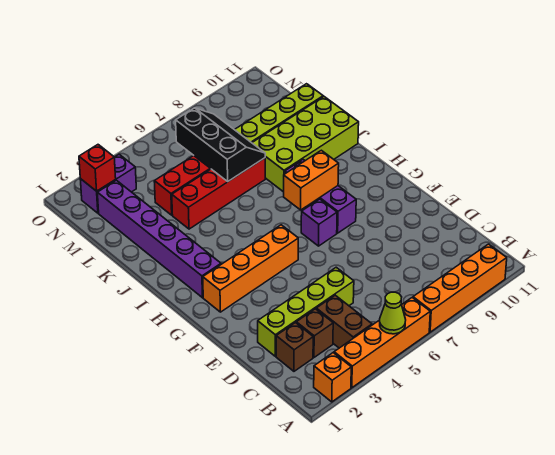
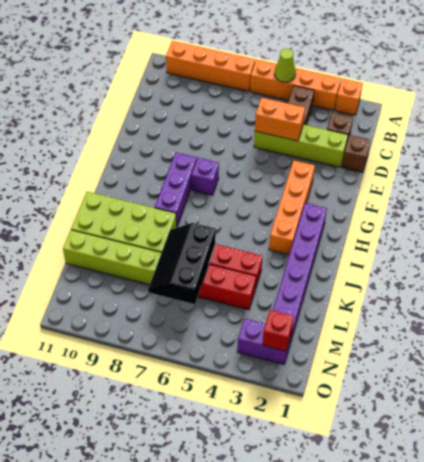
brown 1x1 brick [296,309,333,357] -> brown 1x1 brick moved to [342,135,370,173]
orange 1x4 brick [203,225,298,312] -> orange 1x4 brick turned to [269,161,315,255]
orange 1x2 brick [284,150,339,210] -> orange 1x2 brick moved to [255,98,305,141]

